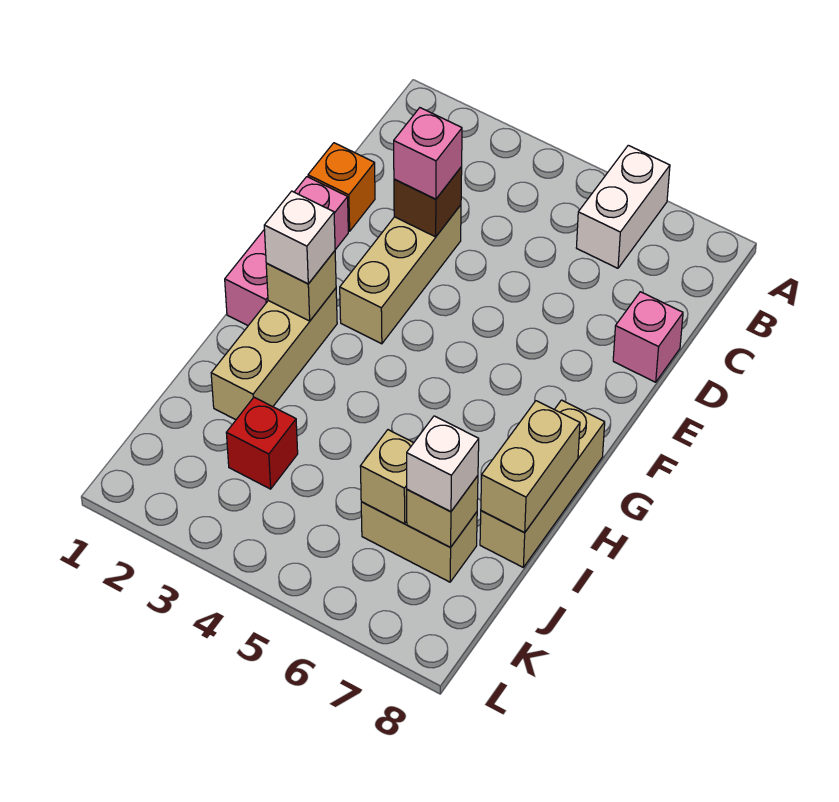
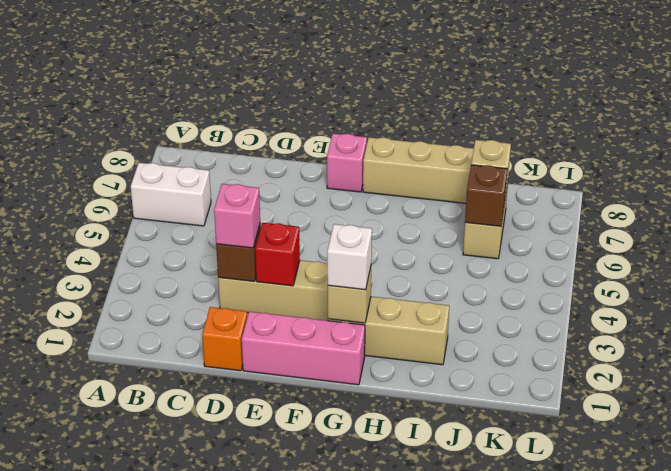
pink 1x1 brick [613,292,683,382] -> pink 1x1 brick moved to [327,134,367,192]
tan 1x2 brick [481,401,580,533] -> none
red 1x1 brick [226,397,298,489] -> red 1x1 brick moved to [255,223,300,286]
tan 1x1 brick [360,430,413,524] -> brown 1x1 brick [465,165,507,226]
white 1x1 brick [407,416,479,512] -> none

